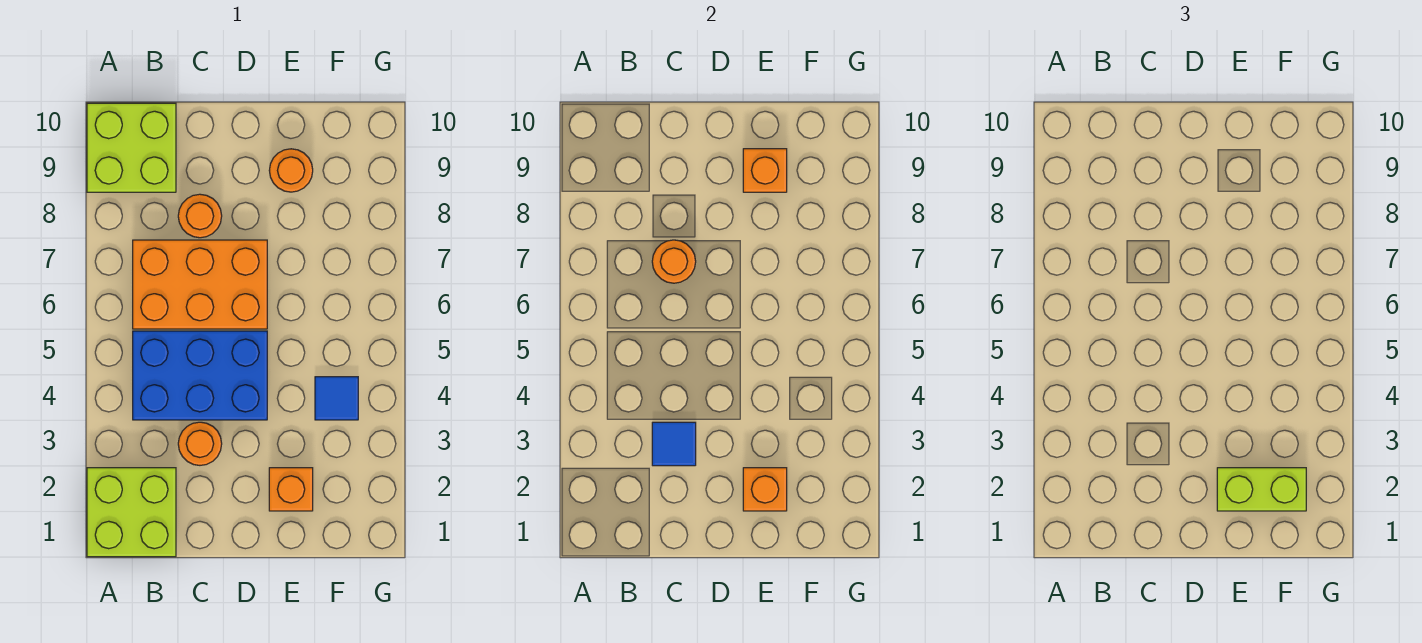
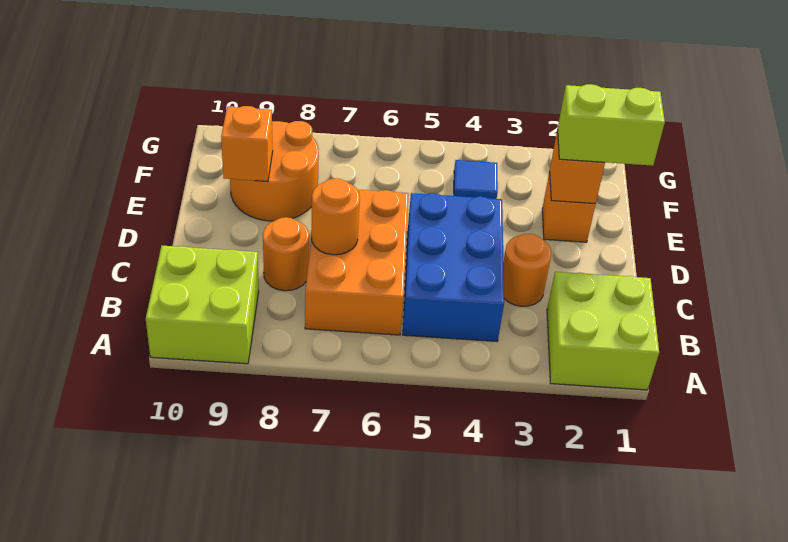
blue 1x1 tile [652,422,696,466] -> none
lime 1x2 brick [1217,468,1306,511] -> lime 1x2 brick turned to [558,84,665,166]
orange 1x1 round brick [269,149,313,192] -> orange 2x2 round brick [230,121,319,221]

